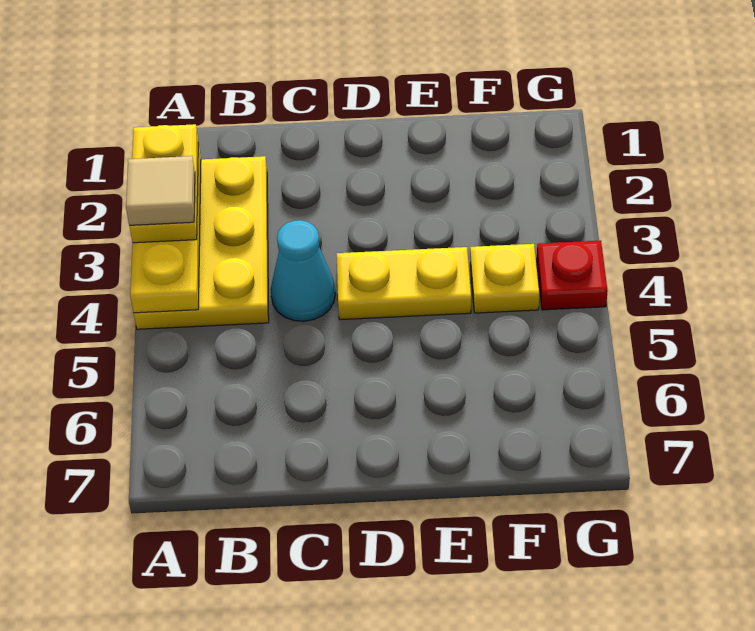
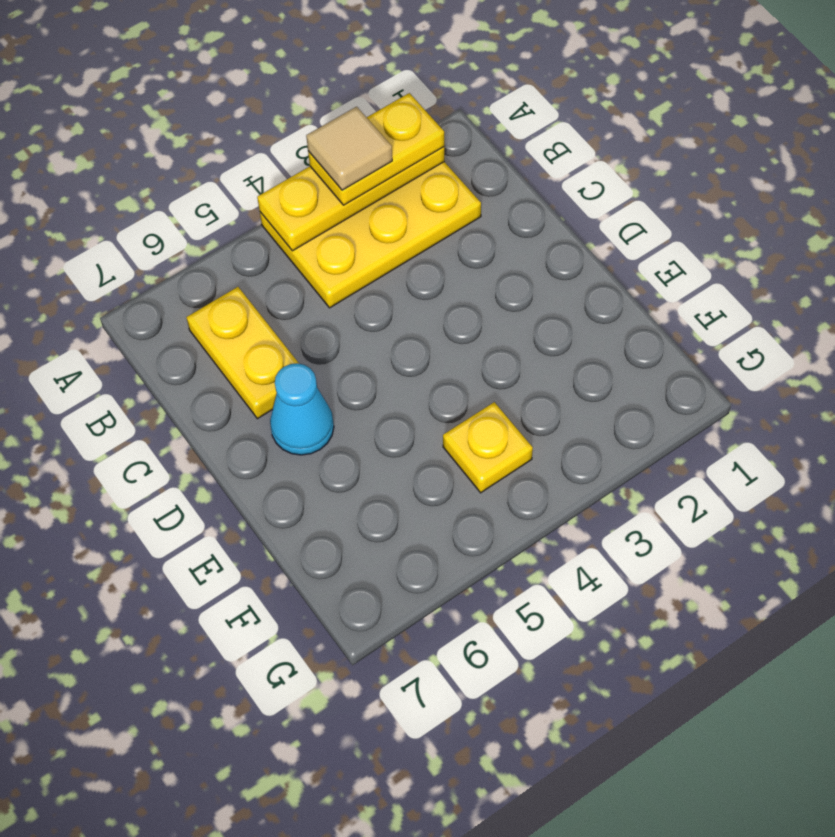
cyan 1x1 cone [271,220,335,321] -> cyan 1x1 cone moved to [270,363,334,455]
yellow 1x2 plate [336,247,471,320] -> yellow 1x2 plate moved to [186,287,299,419]
red 1x1 plate [537,241,608,310] -> none

